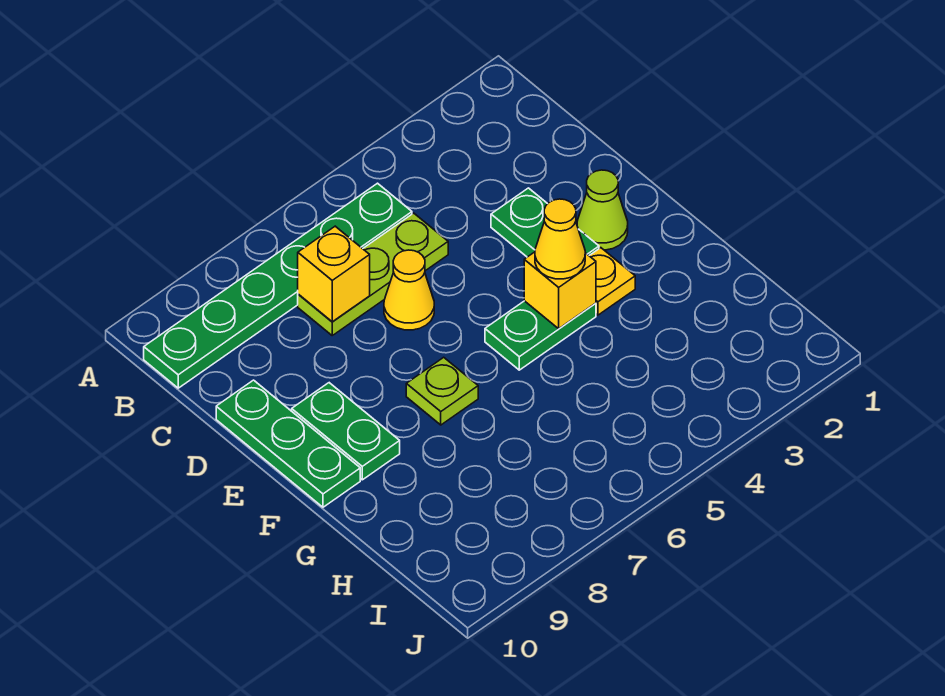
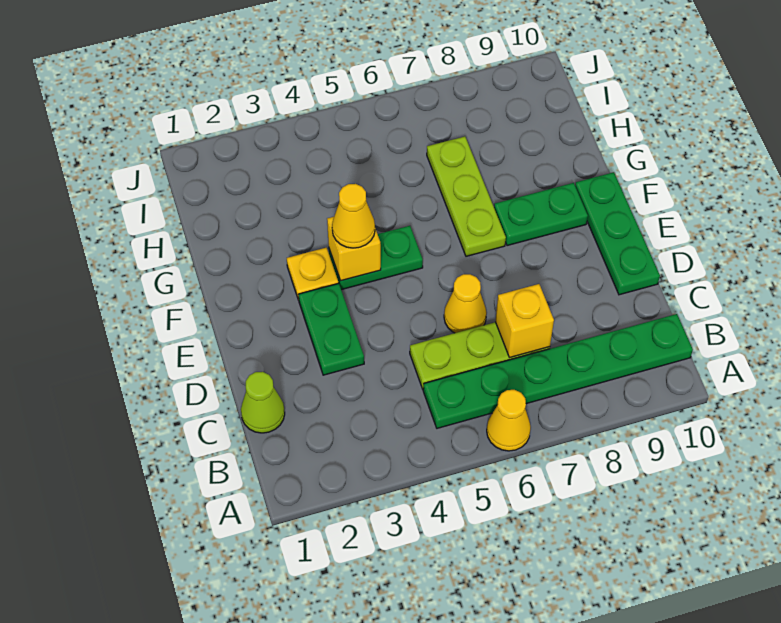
none -> yellow 1x1 cone [487,390,531,451]
lime 1x1 cone [577,170,628,250] -> lime 1x1 cone moved to [241,372,285,433]
green 1x2 plate [292,383,400,480] -> green 1x2 plate turned to [494,183,588,246]
lime 1x1 plate [406,357,478,425] -> lime 1x3 plate [427,137,506,256]

